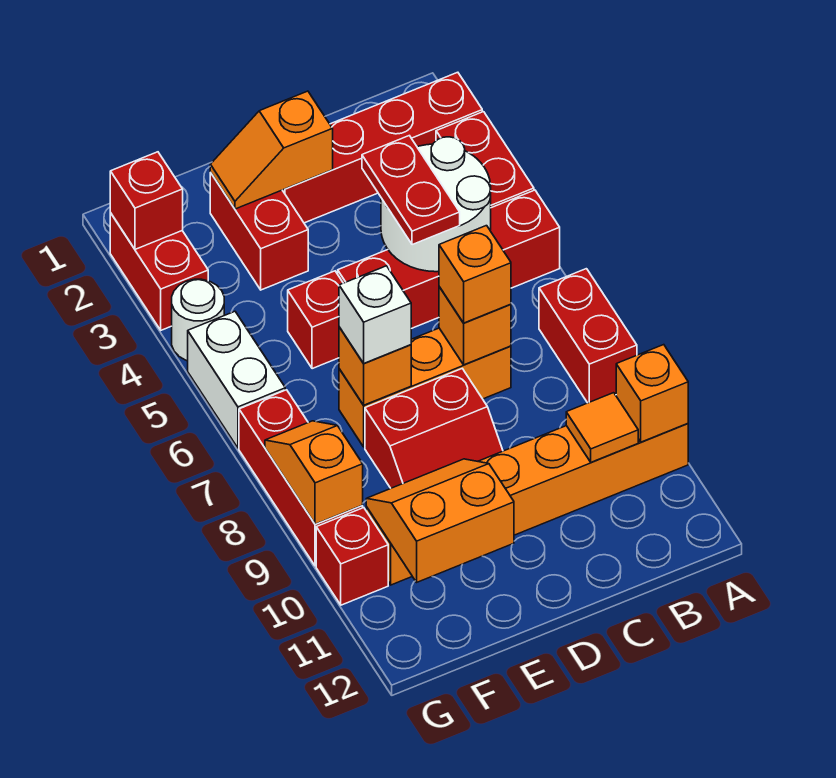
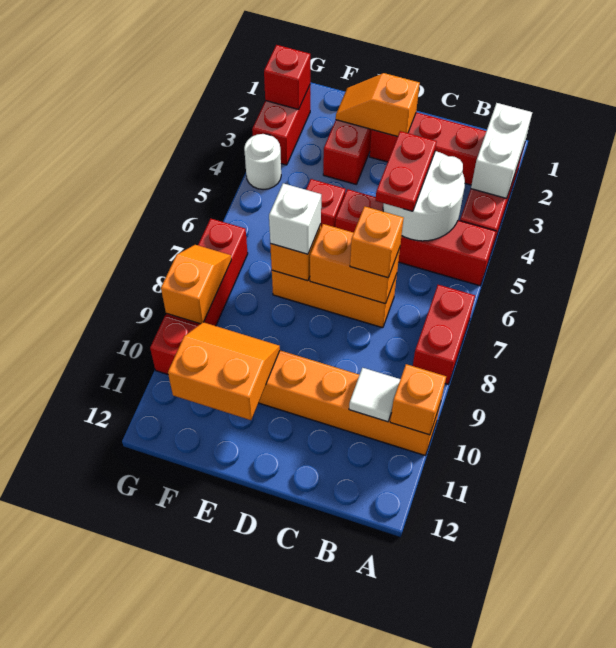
orange 1x1 tile [566,393,638,462] -> white 1x1 tile [349,368,400,422]
orange 1x1 brick [439,287,511,365] -> orange 1x2 brick [310,224,400,304]
red 2x2 slope [365,369,503,488] -> none
white 1x2 brick [188,311,285,448] -> white 1x2 brick moved to [471,103,532,198]

